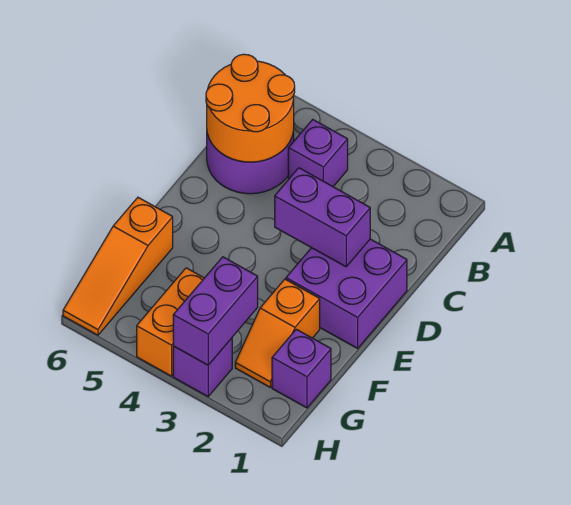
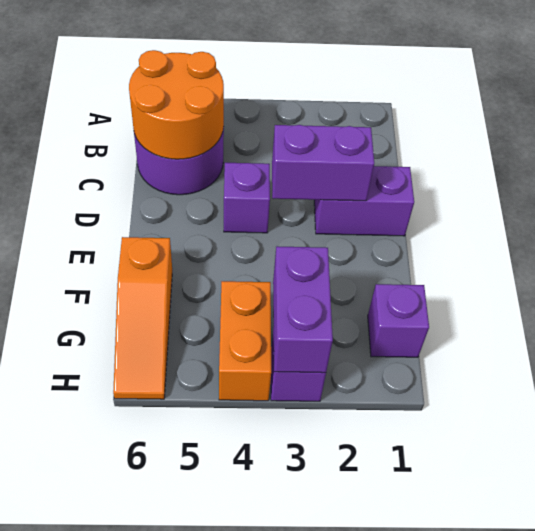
purple 1x1 brick [288,119,348,187] -> purple 1x1 brick moved to [224,163,270,233]
purple 2x2 brick [286,239,407,348] -> purple 1x2 brick [314,166,414,236]
orange 1x2 slope [235,279,320,387] -> none

